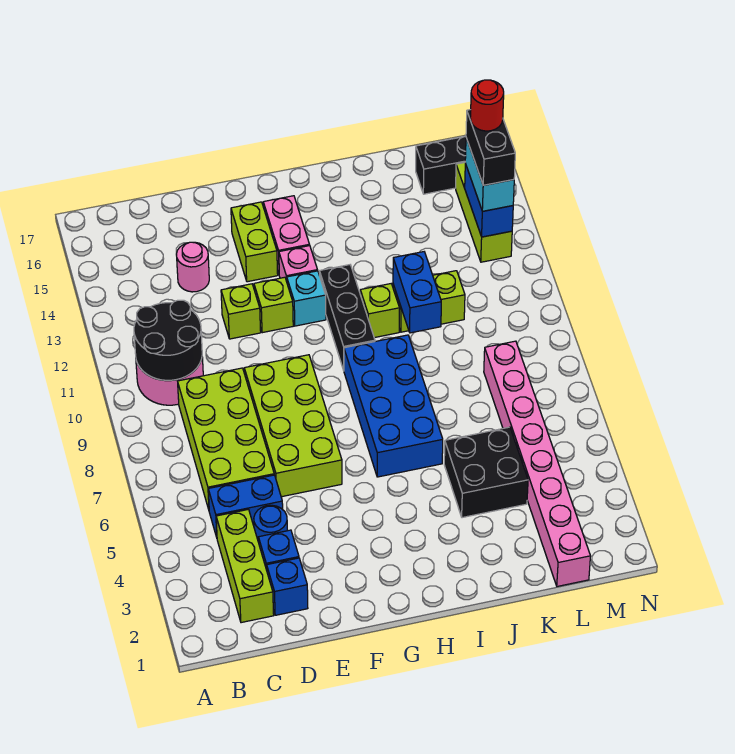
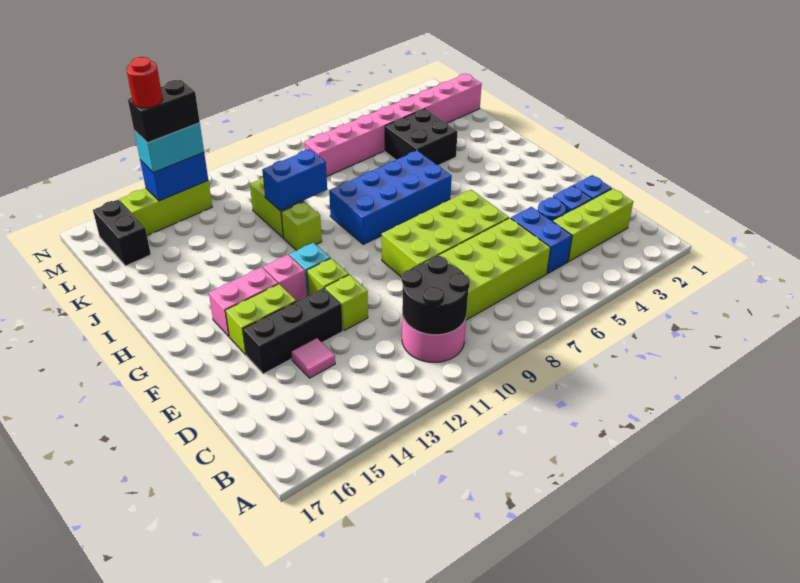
pink 1x1 round brick [176,242,209,292] -> pink 1x1 tile [291,338,335,378]
black 1x3 brick [319,265,375,370] -> black 1x3 brick moved to [243,288,343,374]

